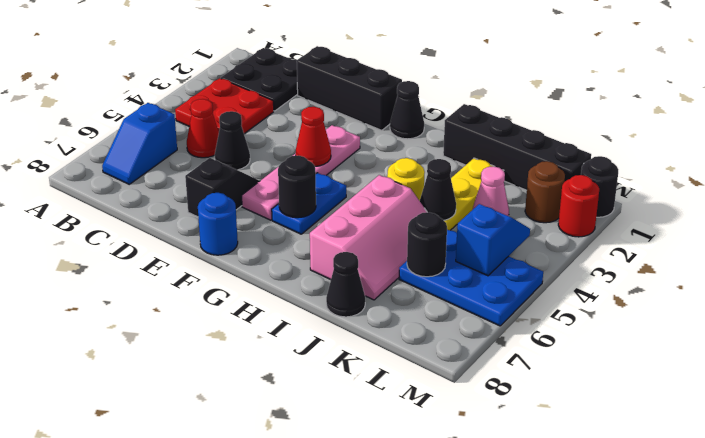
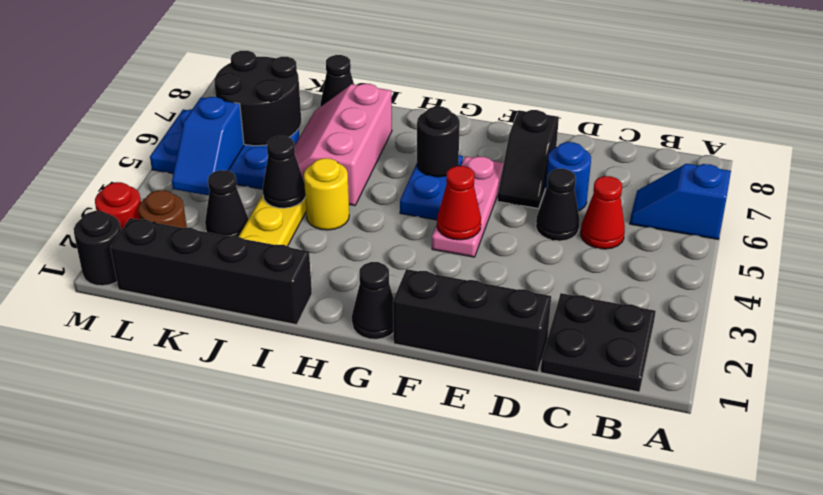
red 2x2 plate [175,78,274,134] -> none
blue 1x2 slope [102,103,177,184] -> blue 1x2 slope turned to [630,164,731,239]
pink 1x4 plate [242,125,360,220] -> pink 1x3 plate [432,156,504,257]
blue 1x1 round brick [198,193,238,255] -> blue 1x1 round brick moved to [545,142,591,211]
pink 1x1 cone [473,166,509,216] -> black 1x1 cone [205,170,248,237]
black 1x1 round brick [407,212,447,277] -> black 2x2 round brick [214,51,301,146]

